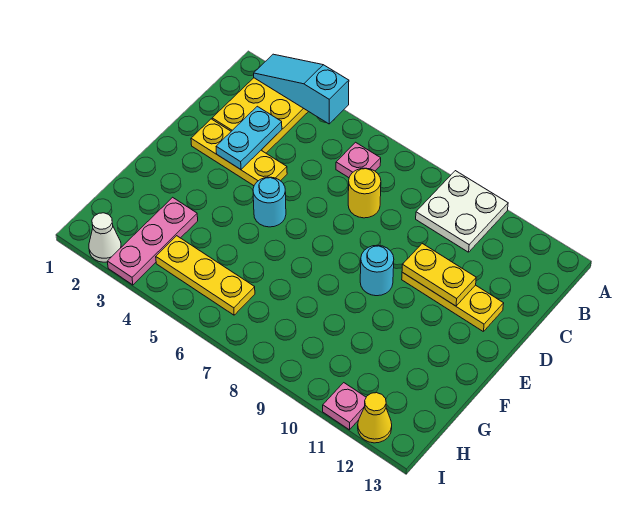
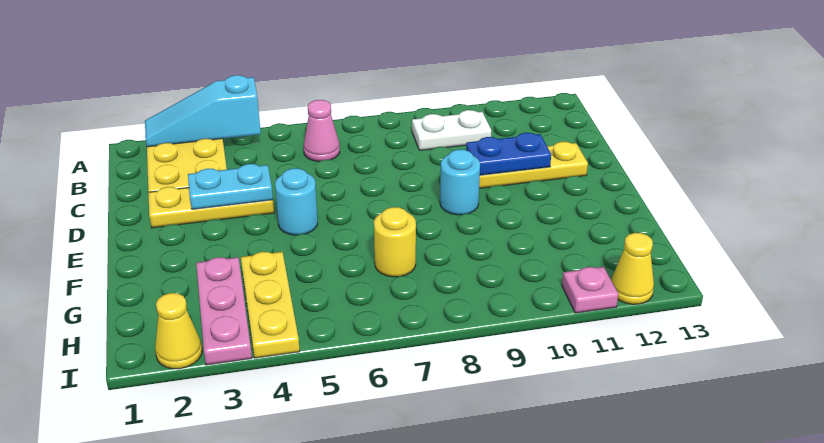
white 2x2 plate [416,171,508,252] -> white 1x2 plate [412,110,491,150]
pink 1x1 plate [336,142,381,178] -> pink 1x1 cone [304,100,340,161]
cyan 1x2 plate [216,106,282,170] -> cyan 1x2 plate turned to [188,164,273,209]
yellow 1x1 round brick [348,168,381,218] -> yellow 1x1 round brick moved to [374,207,416,277]
yellow 1x2 plate [402,244,476,306] -> blue 1x2 plate [466,133,551,175]
yellow 1x3 plate [156,236,255,315] -> yellow 1x3 plate turned to [241,252,300,358]
white 1x1 cone [89,213,121,262] -> yellow 1x1 cone [155,293,202,369]

